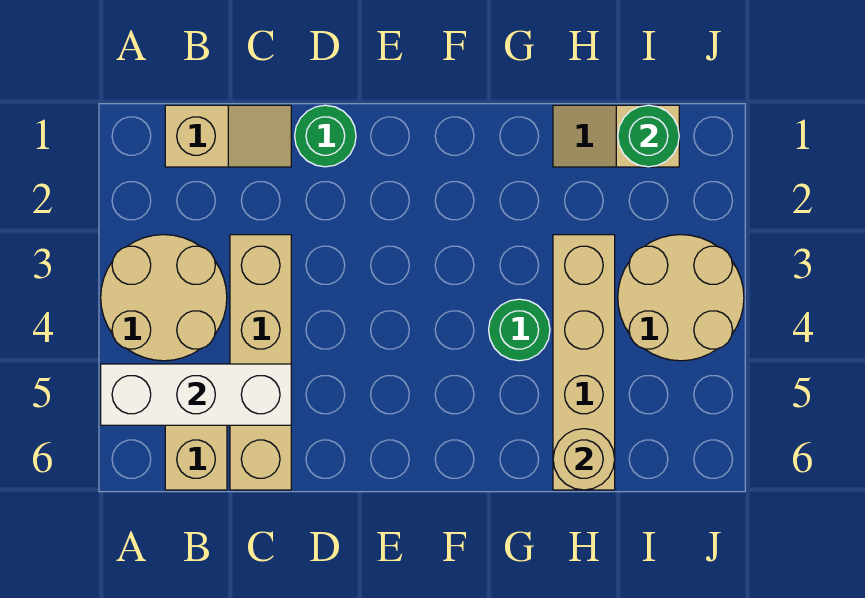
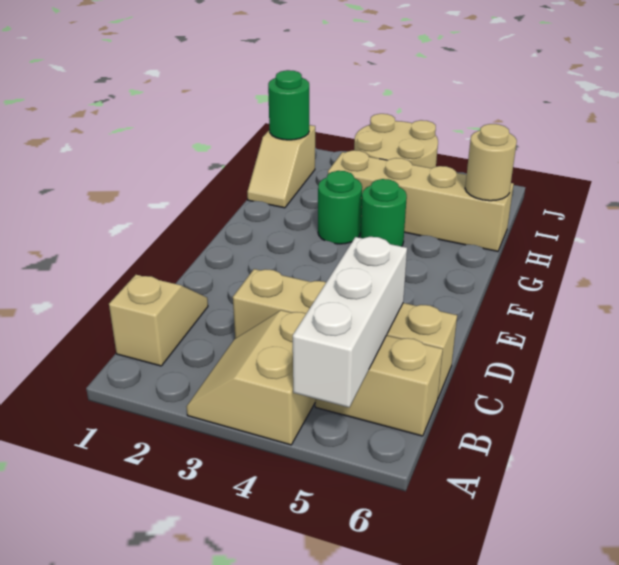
tan 2x2 round brick [101,235,227,361] -> tan 2x2 slope [186,310,315,445]
green 1x1 round brick [295,105,356,167] -> green 1x1 round brick moved to [318,171,362,244]

